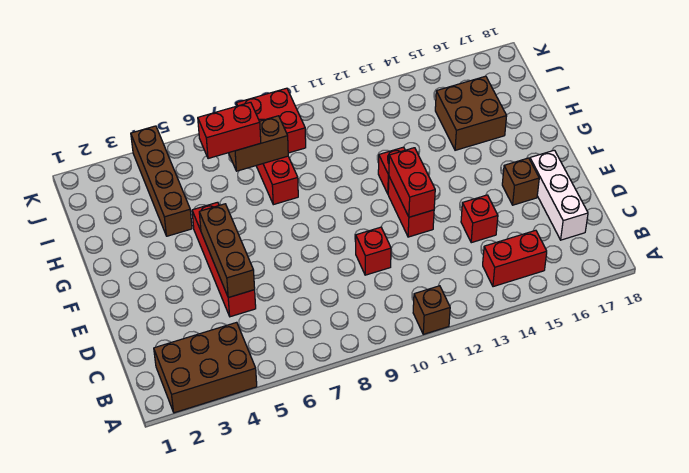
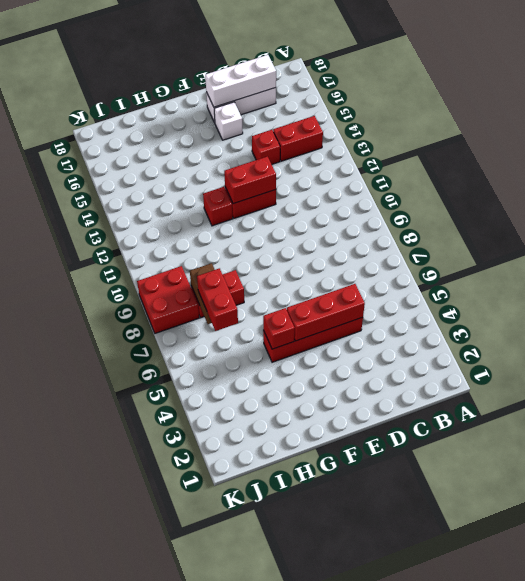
brown 2x3 brick [154,322,257,413] -> none
brown 1x1 brick [413,286,450,334] -> none
red 1x2 brick [483,230,547,287] -> red 1x2 brick turned to [273,116,323,161]
none -> white 1x3 brick [205,55,276,107]
brown 1x3 brick [199,204,255,298] -> red 1x3 brick [287,284,365,341]
red 1x1 brick [356,227,391,275] -> red 1x1 brick moved to [263,308,295,349]
brown 1x1 brick [502,158,539,205] -> white 1x1 brick [214,102,243,140]
brown 1x4 brick [131,126,192,236] -> none
brown 2x2 brick [435,76,507,150] -> none

